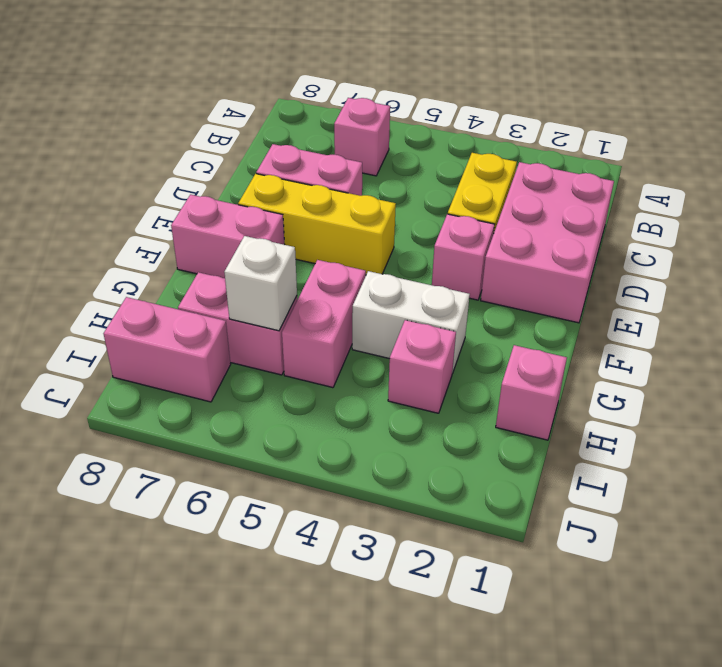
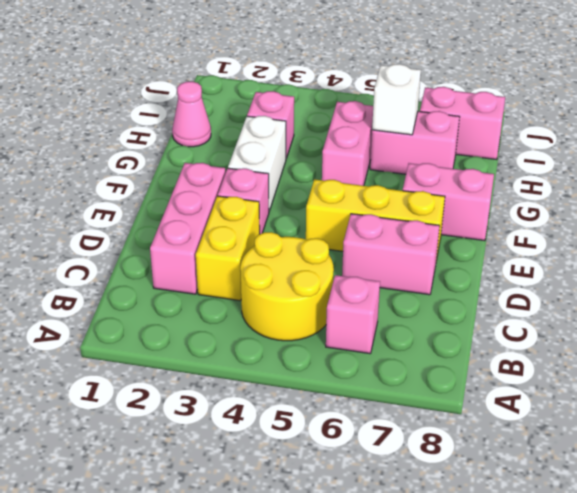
none -> yellow 2x2 round brick [240,232,334,341]
pink 2x3 brick [481,162,614,323] -> pink 1x3 brick [150,163,226,294]
white 1x2 brick [352,271,470,373] -> white 1x2 brick turned to [228,116,286,211]
pink 1x1 brick [496,345,567,440] -> pink 1x1 cone [172,82,211,147]

